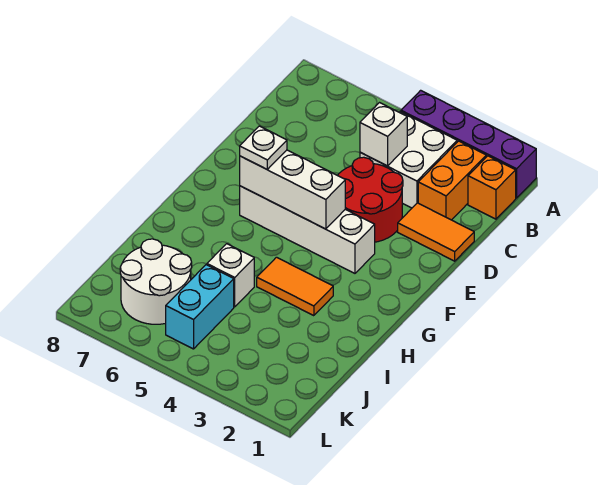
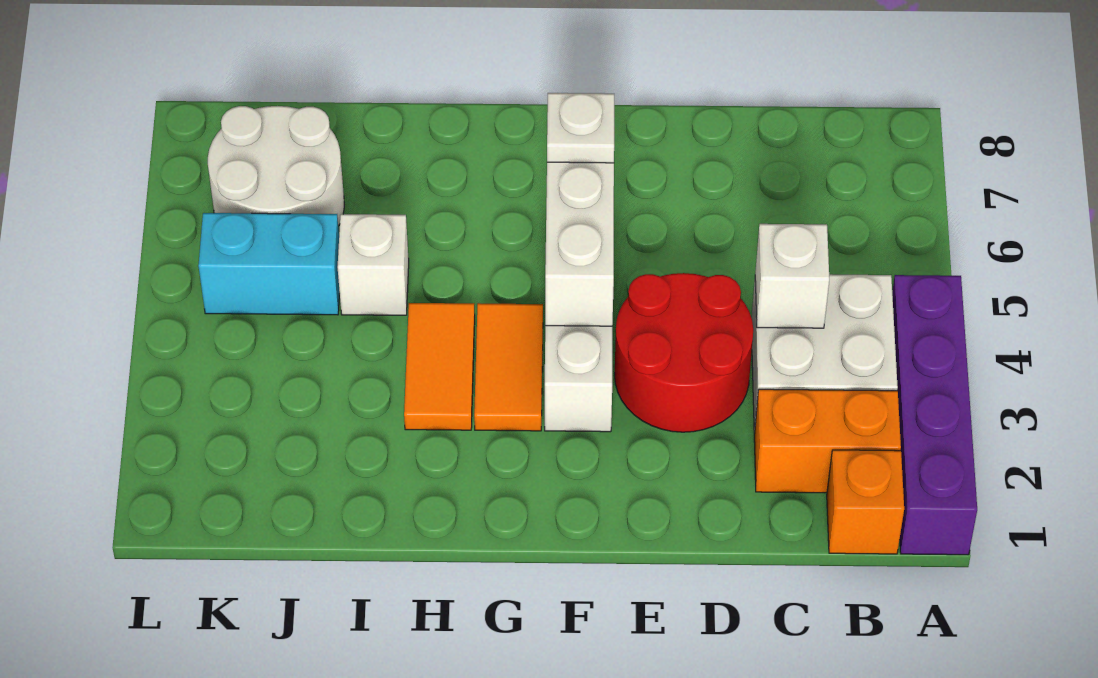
orange 1x2 tile [398,203,474,261] -> orange 1x2 tile moved to [474,303,543,431]

